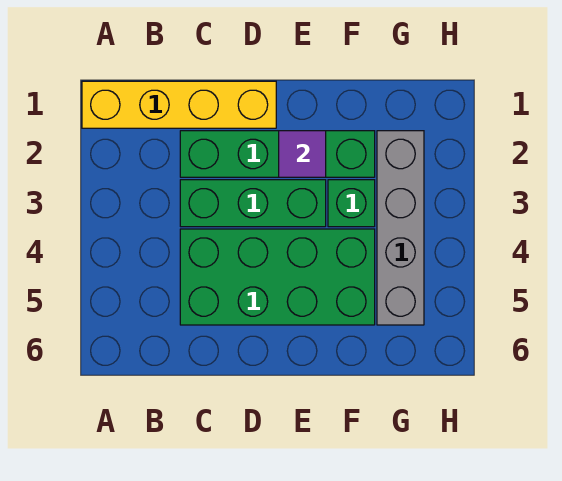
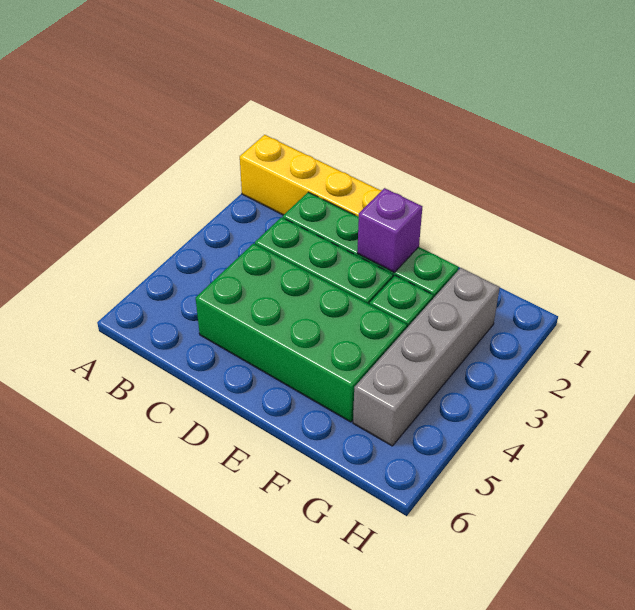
purple 1x1 tile [279,131,326,177] -> purple 1x1 brick [357,188,422,272]

